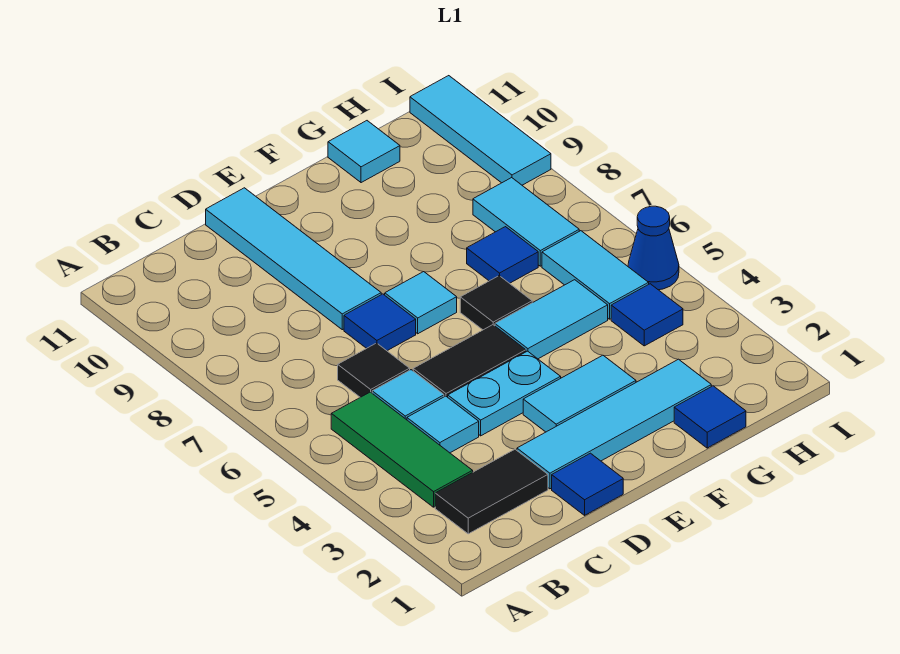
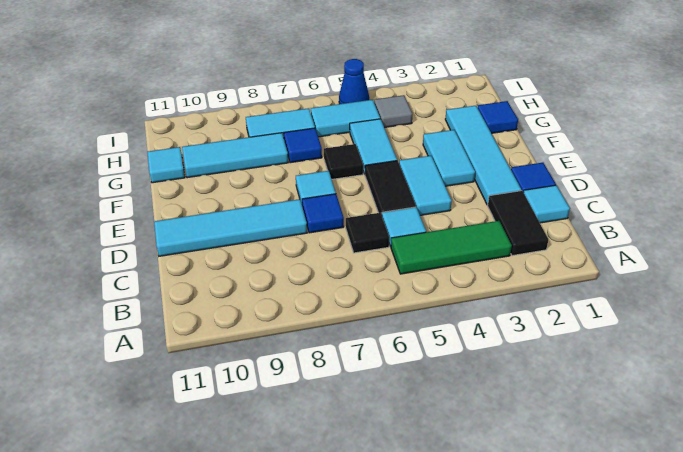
cyan 1x1 tile [407,396,479,453] -> cyan 1x1 tile moved to [523,185,570,223]
cyan 1x2 plate [448,351,561,436] -> cyan 1x2 tile [399,156,452,215]
blue 1x1 tile [611,284,683,346] -> grey 1x1 tile [374,95,412,128]
cyan 1x3 tile [410,76,551,185] -> cyan 1x3 tile moved to [182,133,288,178]

